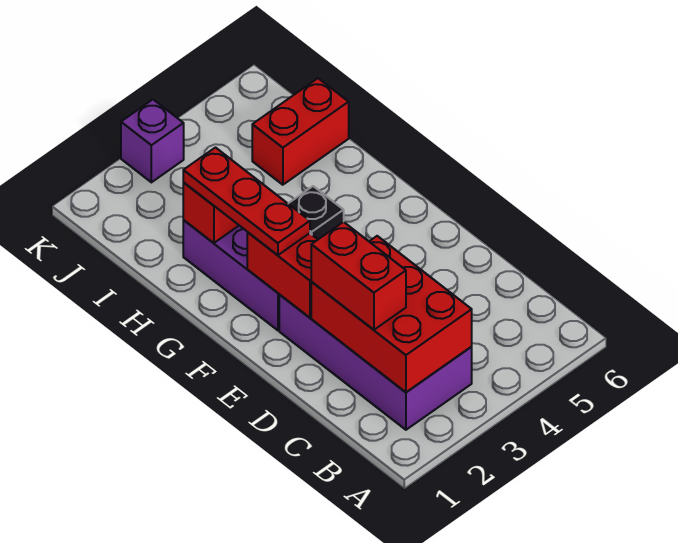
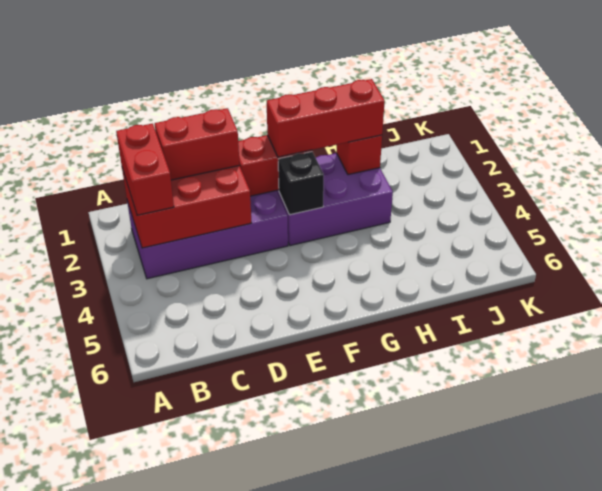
red 1x3 plate [183,148,310,255] -> red 1x3 brick [267,79,385,157]
red 1x2 brick [252,78,349,185] -> red 1x2 brick moved to [116,124,174,215]
purple 1x1 brick [121,100,184,182] -> none

